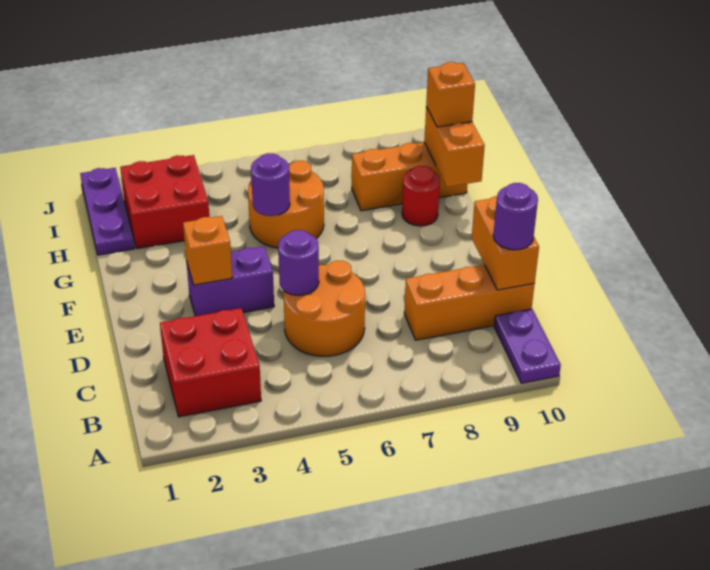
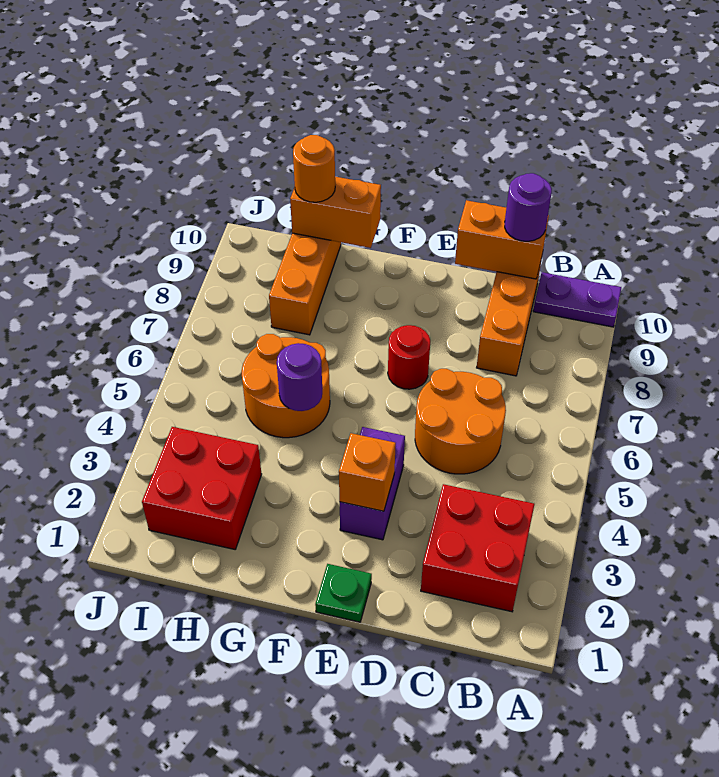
purple 1x1 round brick [278,230,319,295] -> none
none -> green 1x1 plate [315,564,372,622]
red 1x1 round brick [402,166,440,226] -> red 1x1 round brick moved to [388,325,430,389]
purple 1x3 plate [80,168,134,255] -> none
orange 1x1 brick [426,62,475,127] -> orange 1x1 round brick [293,135,335,202]

